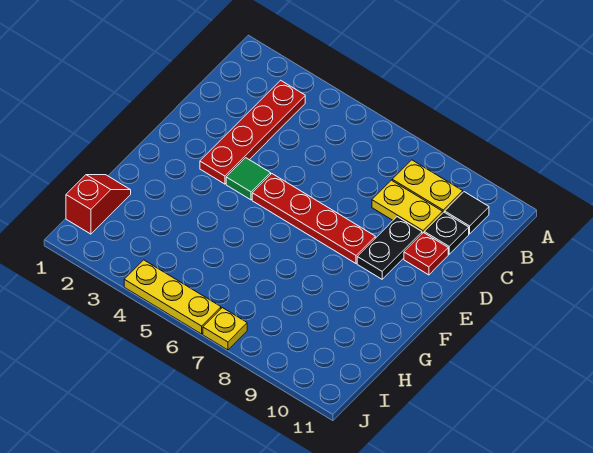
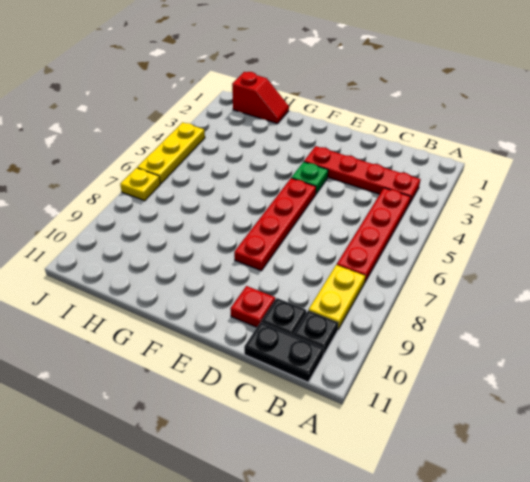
none -> red 1x4 plate [337,188,411,283]
black 1x1 tile [445,192,489,234] -> black 1x1 plate [293,310,339,355]
yellow 1x2 plate [372,180,442,233] -> none
black 1x2 plate [357,217,422,279] -> black 1x2 plate moved to [244,322,324,382]
green 1x1 tile [226,158,271,200] -> green 1x1 plate [292,162,328,194]

